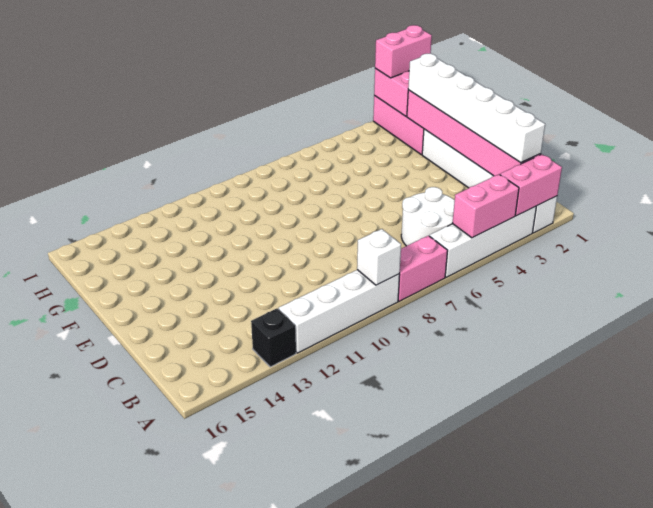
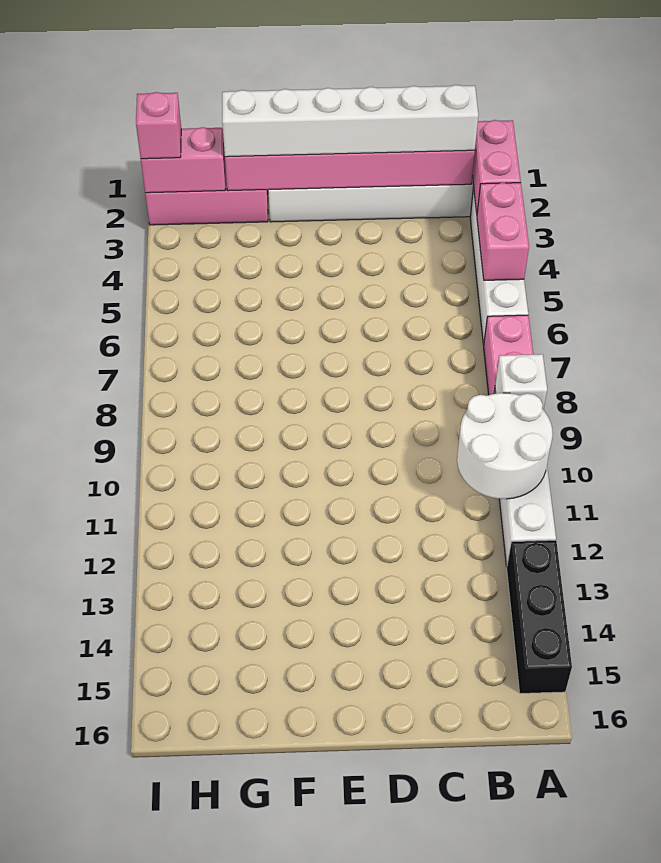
black 1x1 brick [251,308,296,367] -> black 1x3 brick [507,540,572,693]
white 2x2 round brick [401,187,455,246] -> white 2x2 round brick moved to [457,393,553,499]
pink 1x2 brick [375,25,432,78] -> pink 1x1 brick [136,92,181,159]

